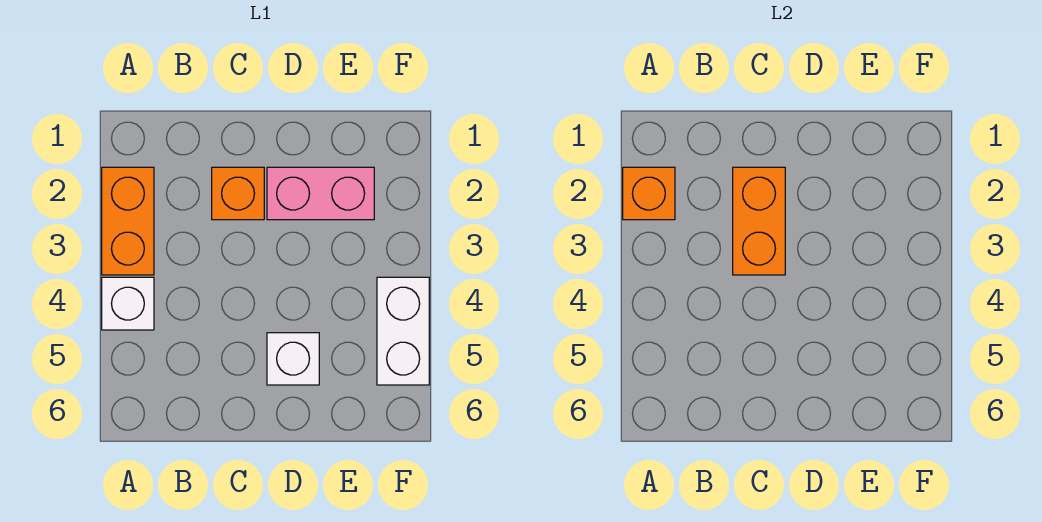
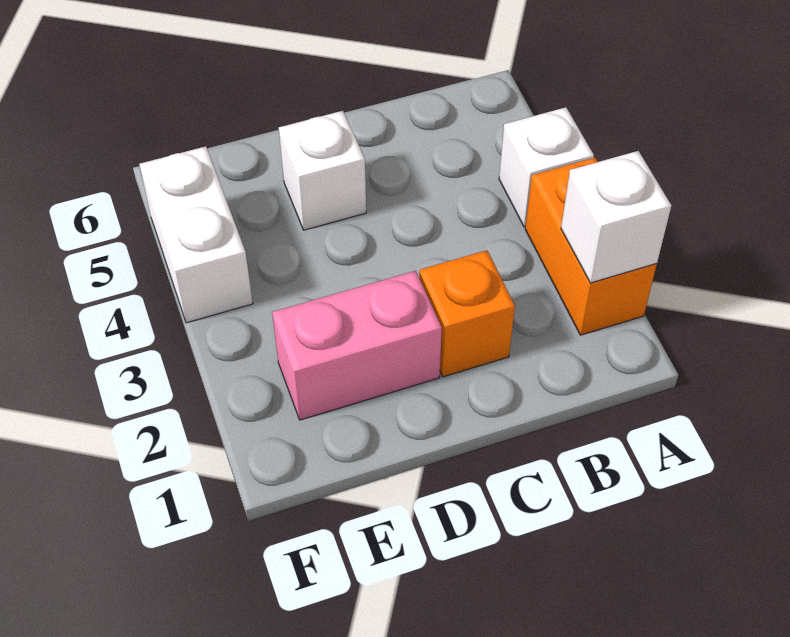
orange 1x1 brick [623,167,675,220] -> white 1x1 brick [561,151,671,283]
orange 1x2 brick [733,167,785,275] -> none

